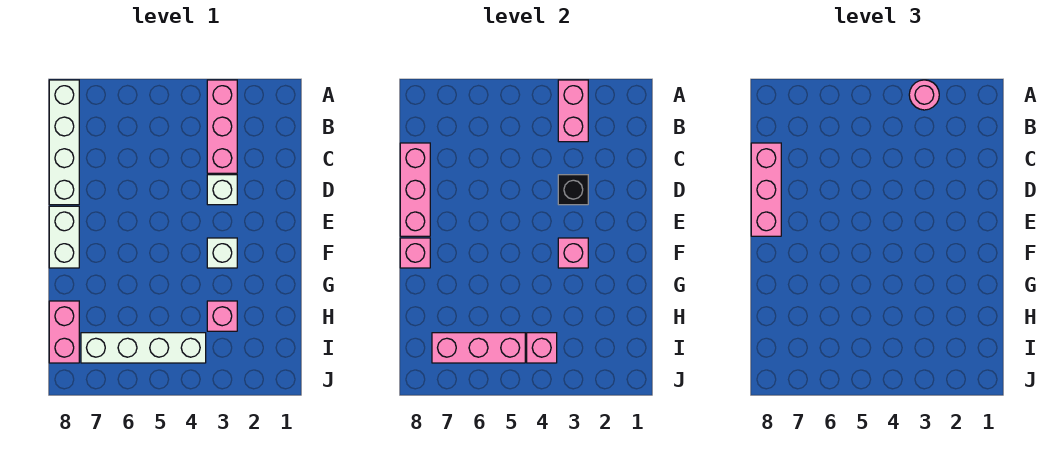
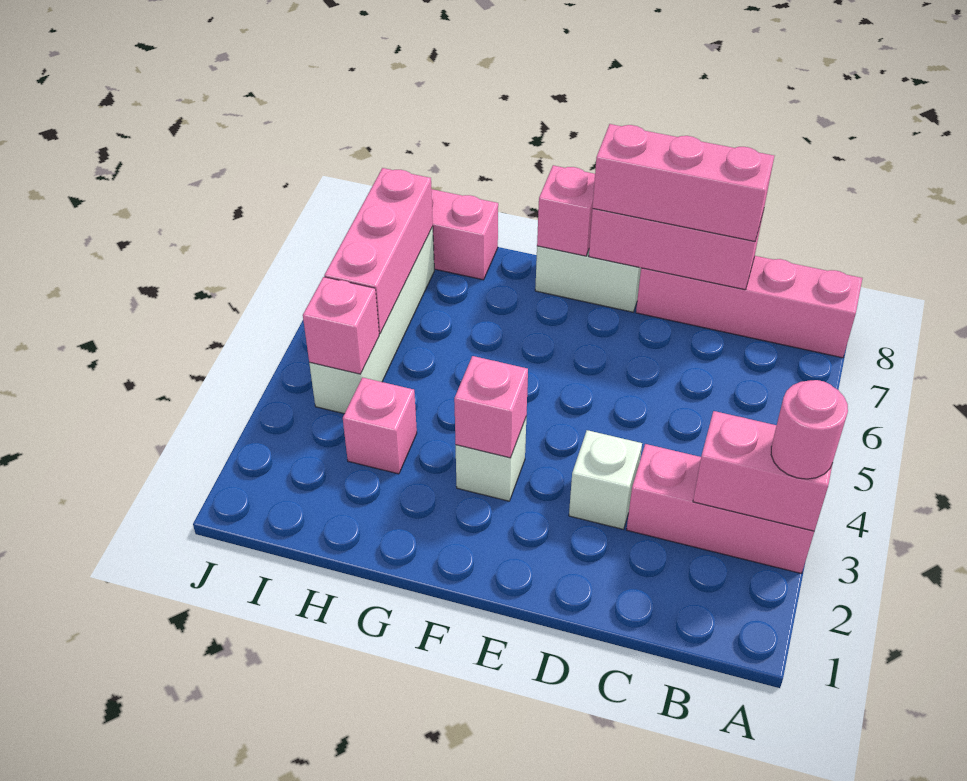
white 1x4 brick [49,80,79,205] -> pink 1x4 brick [636,256,862,358]
black 1x1 brick [558,175,588,205] -> none

